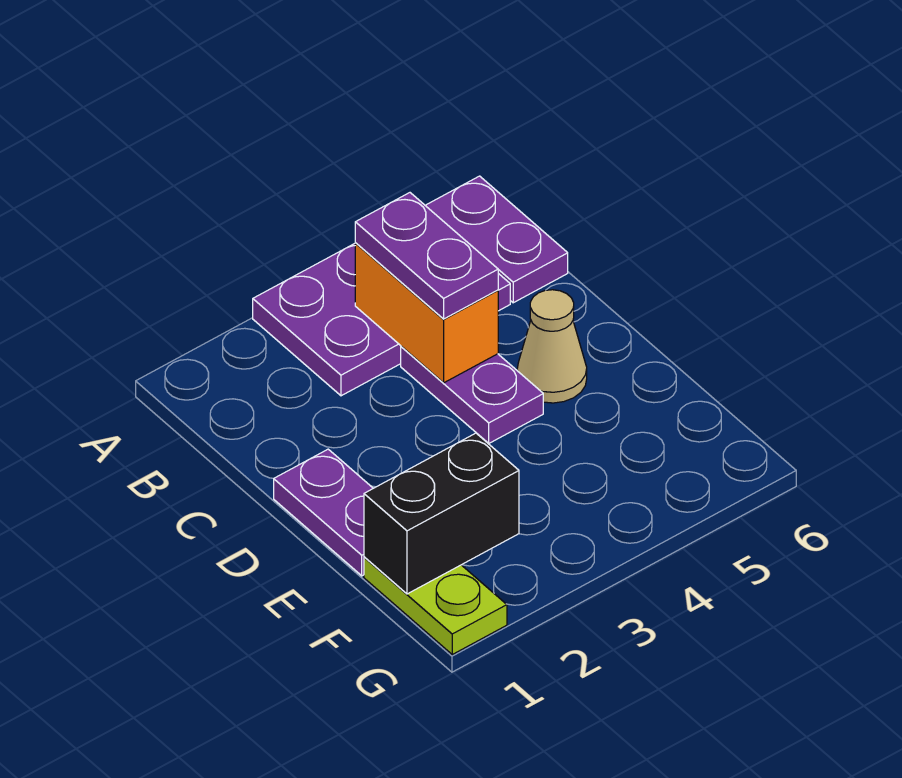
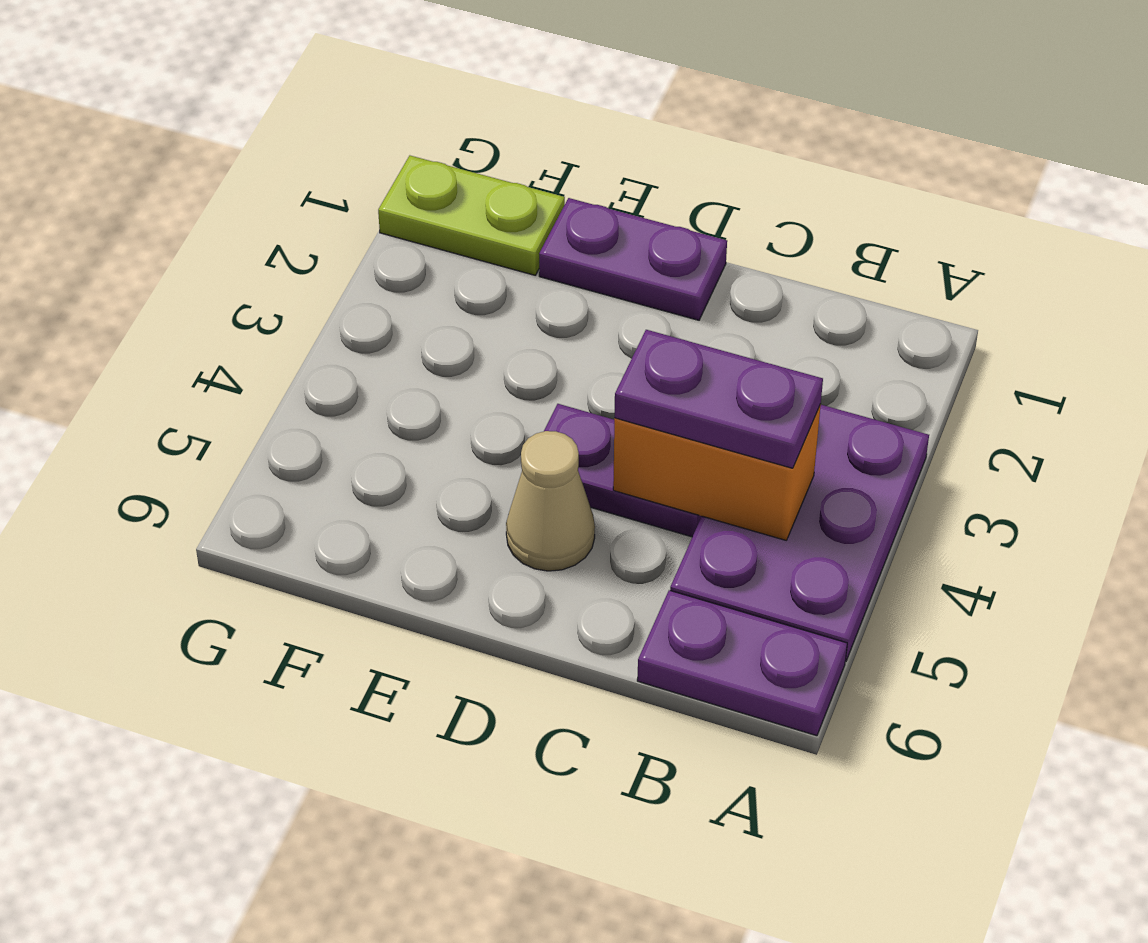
black 1x2 brick [364,433,519,594] -> none

